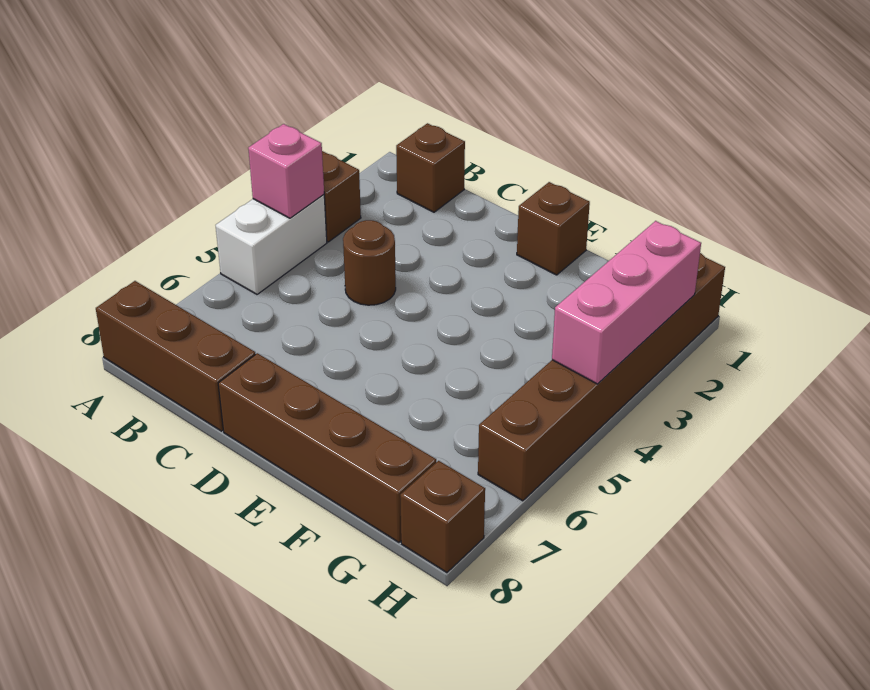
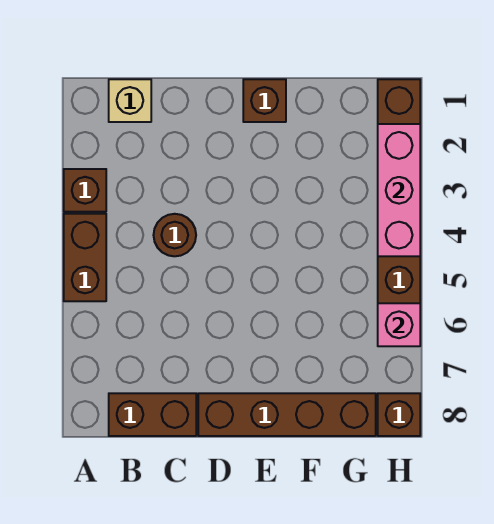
white 1x2 brick [216,195,327,294] -> brown 1x2 brick [64,214,106,301]
pink 1x1 brick [248,124,324,218] -> pink 1x1 brick moved to [378,303,420,346]
brown 1x3 brick [96,281,255,431] -> brown 1x2 brick [109,393,196,436]
brown 1x1 brick [396,123,465,212] -> tan 1x1 brick [109,79,151,122]

